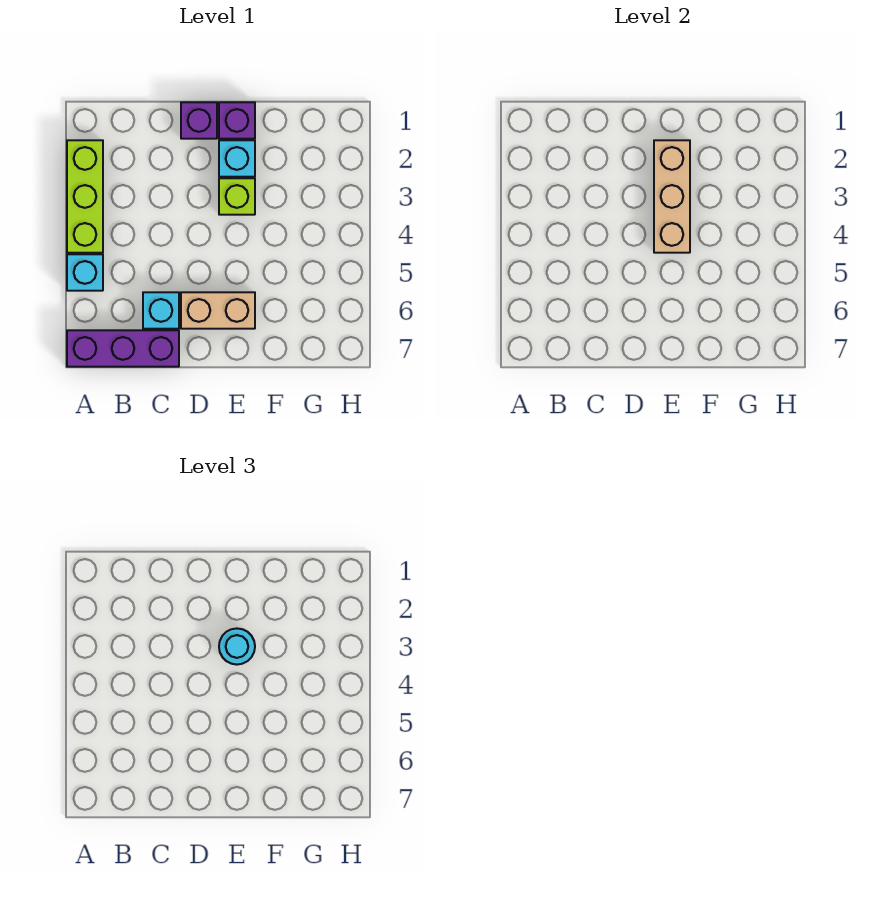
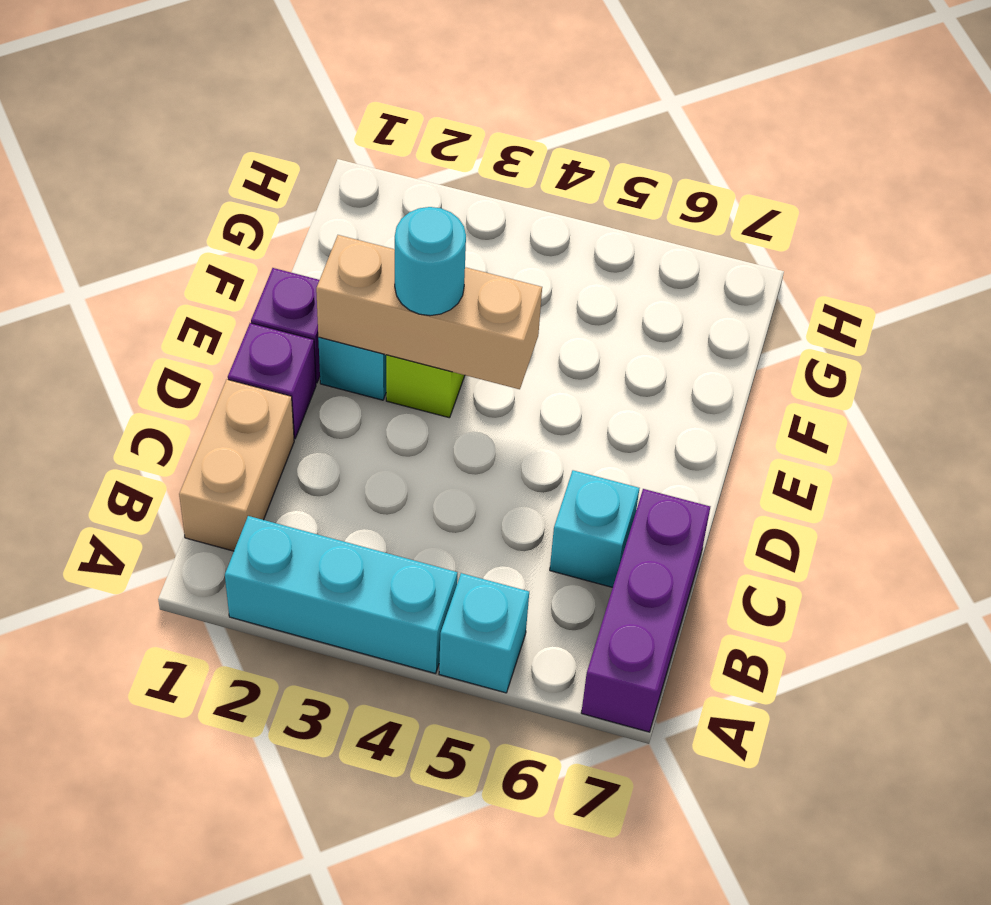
lime 1x3 brick [67,140,103,253] -> cyan 1x3 brick [225,516,457,673]
tan 1x2 brick [181,292,255,329] -> tan 1x2 brick moved to [179,379,294,551]

